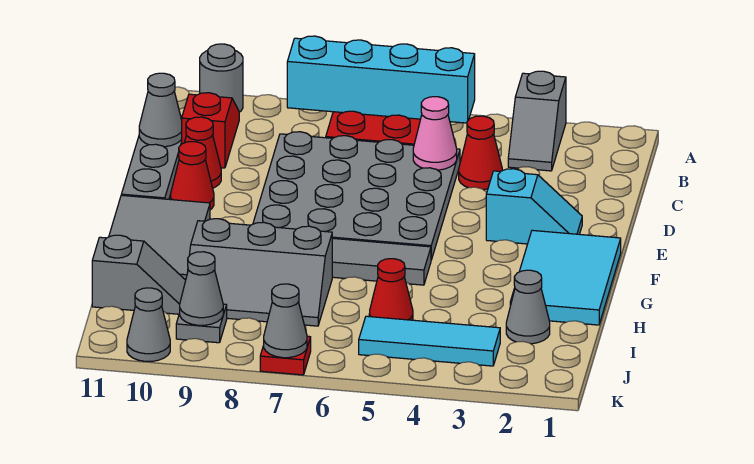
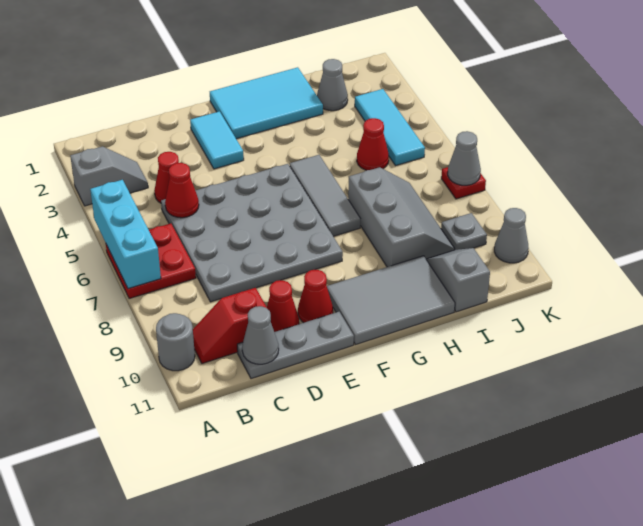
cyan 1x4 brick [287,36,475,123] -> cyan 1x3 brick [90,180,161,289]
pink 1x1 cone [413,97,457,170] -> red 1x1 cone [165,163,199,218]
cyan 1x2 slope [486,169,582,244] -> cyan 1x2 tile [190,111,244,169]
grey 1x1 cone [180,252,223,325] -> none

